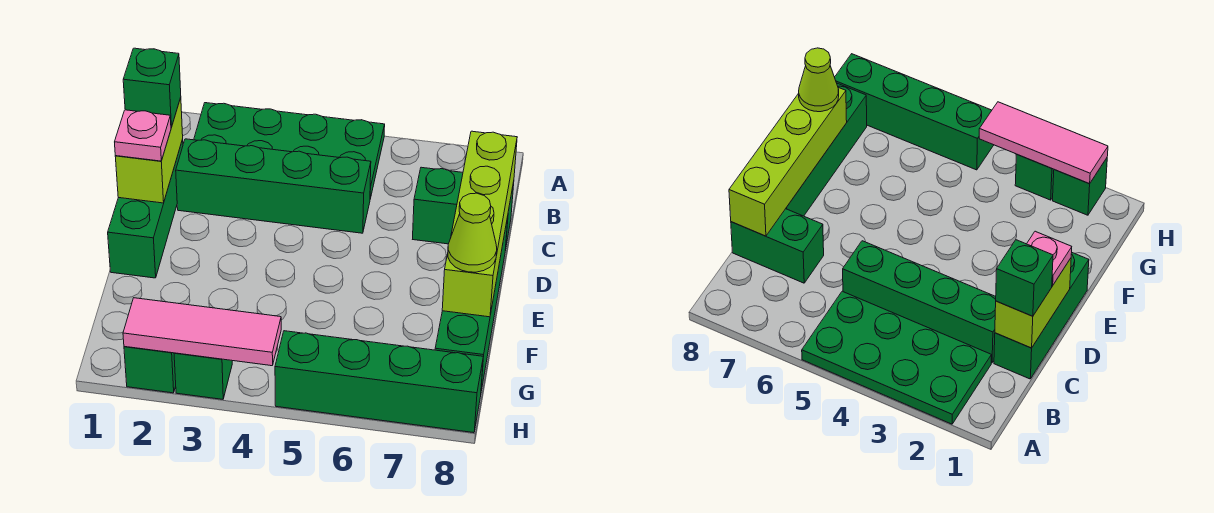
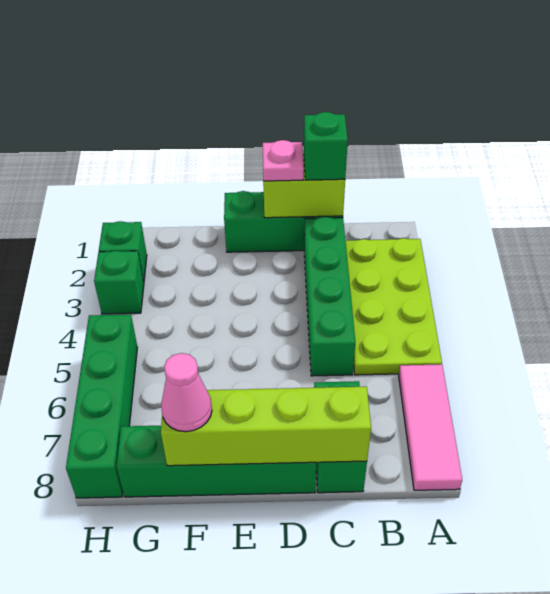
green 2x4 plate [194,103,385,199] -> lime 2x4 plate [345,238,442,375]
lime 1x1 cone [448,193,497,272] -> pink 1x1 cone [161,353,212,432]
pink 1x3 tile [123,298,281,366] -> pink 1x3 tile moved to [399,364,462,490]

